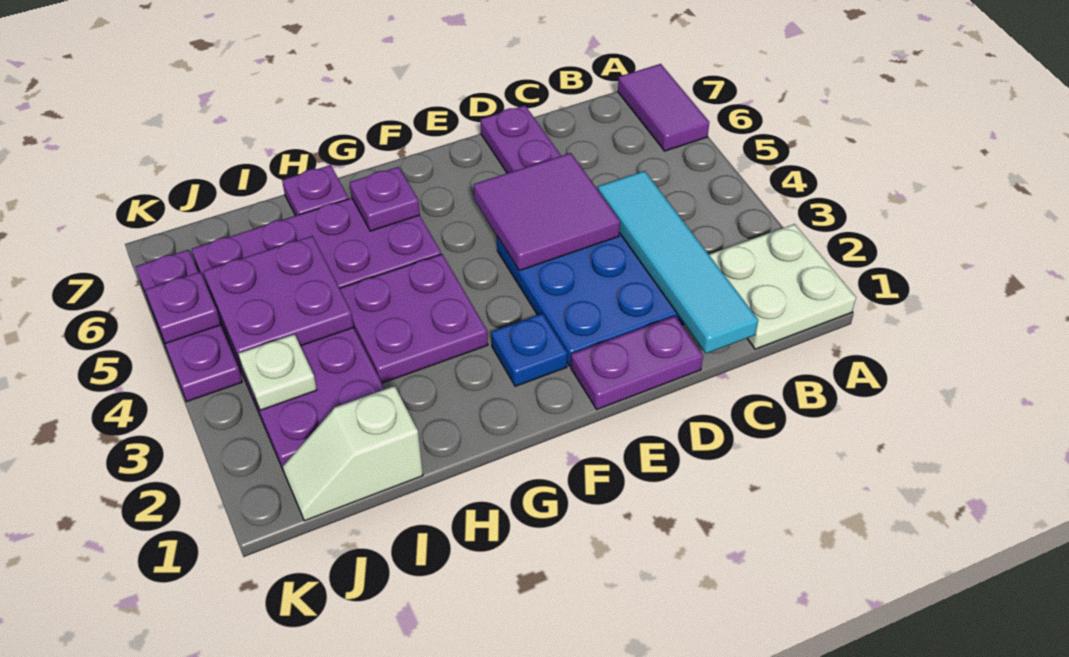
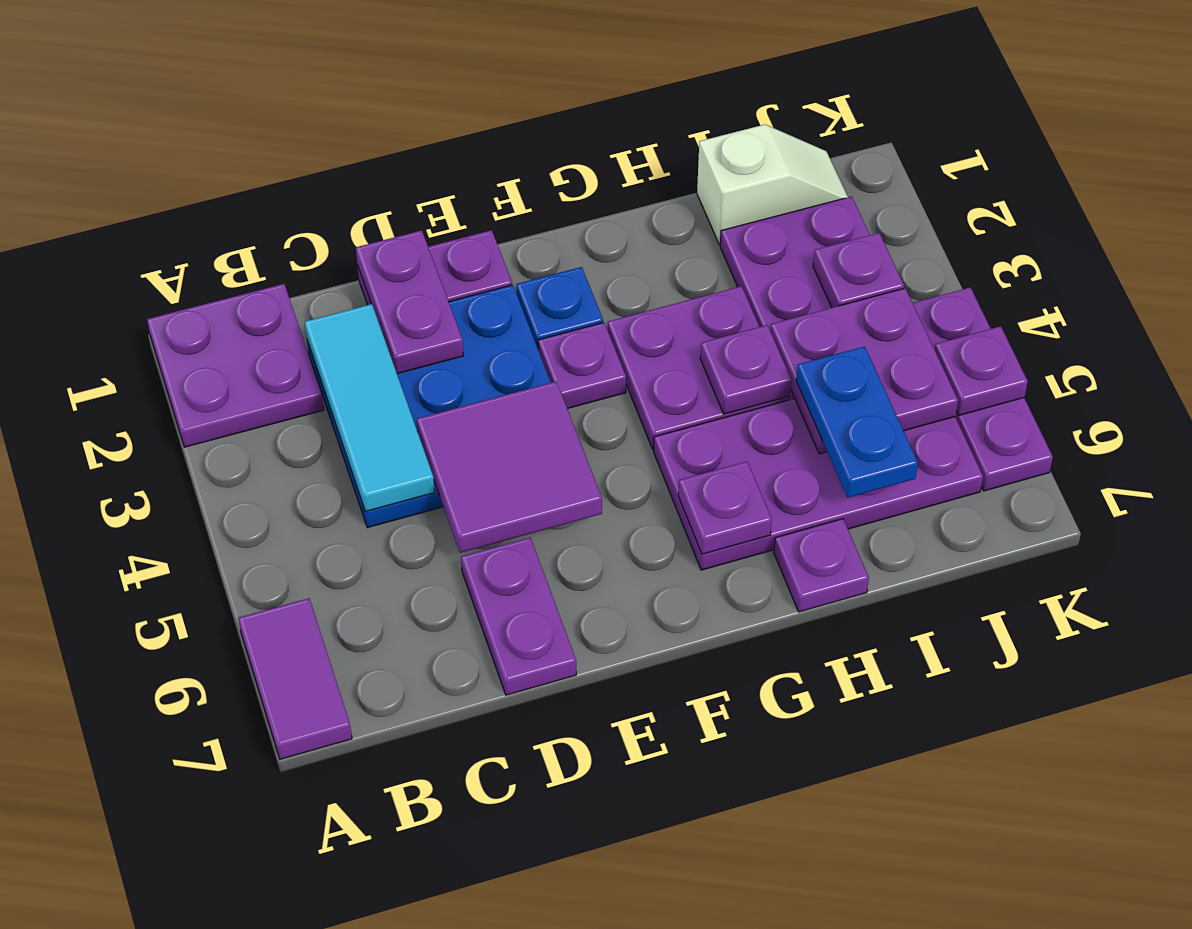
white 2x2 plate [709,224,856,349] -> purple 2x2 plate [147,284,324,447]
cyan 1x4 tile [598,171,758,354] -> cyan 1x3 tile [305,304,435,511]
none -> purple 1x2 plate [356,230,464,374]
none -> purple 1x1 plate [538,323,626,409]
none -> purple 1x1 plate [700,325,792,414]
none -> blue 1x2 plate [796,346,918,498]
white 1x1 plate [238,334,317,410] -> purple 1x1 plate [813,233,904,308]

